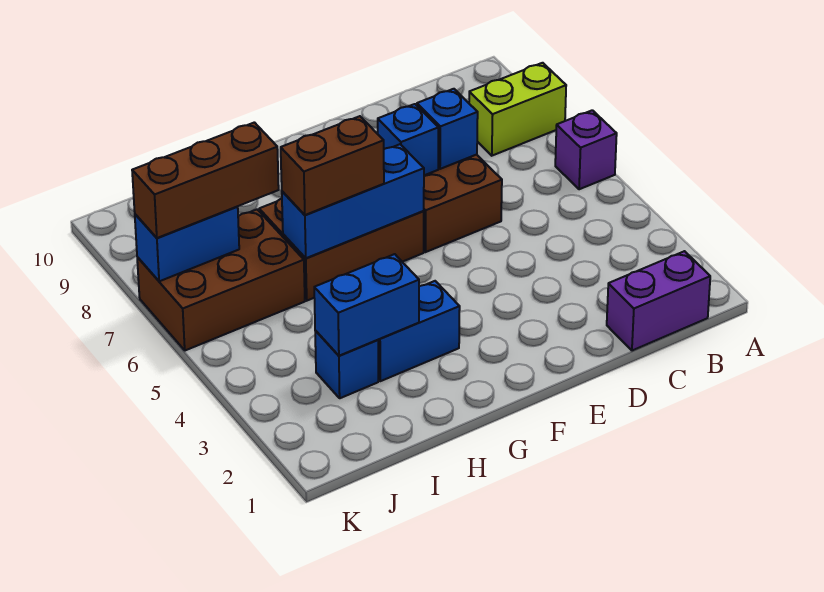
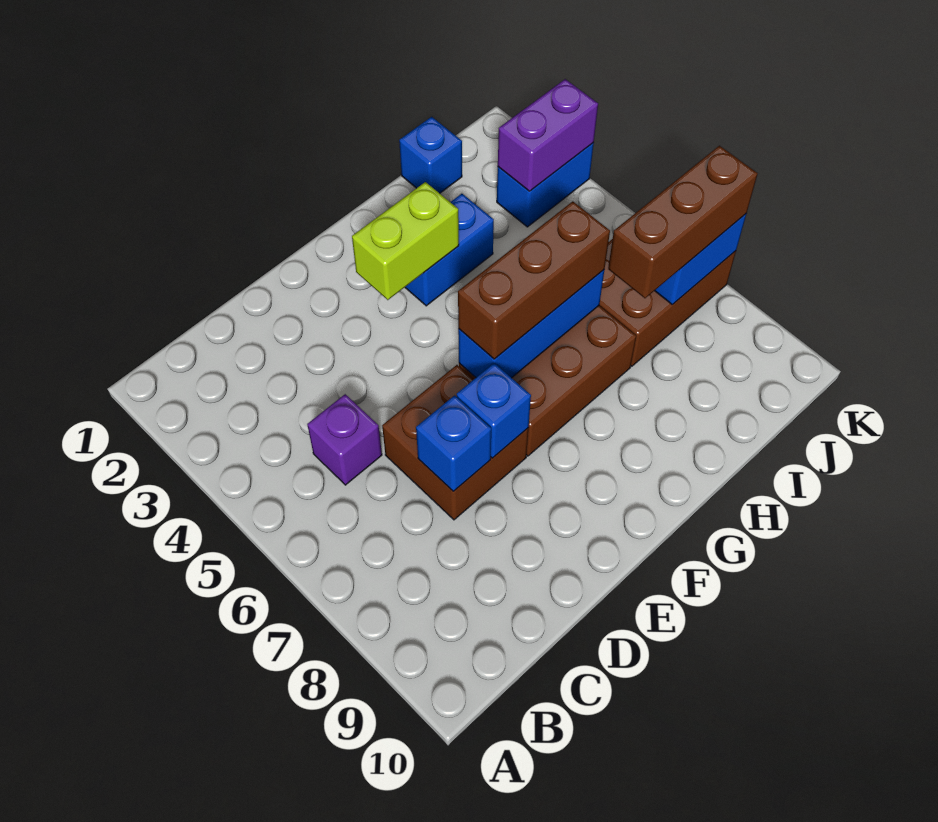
purple 1x1 brick [555,110,617,189] -> purple 1x1 brick moved to [307,394,382,485]
lime 1x2 brick [469,63,566,156] -> lime 1x2 brick moved to [352,182,459,300]
purple 1x2 brick [607,251,710,351] -> purple 1x2 brick moved to [498,79,598,191]
brown 1x2 brick [281,116,384,215] -> brown 1x3 brick [458,201,610,359]
blue 1x2 brick [314,254,419,356] -> blue 1x2 brick moved to [497,143,594,227]
blue 1x1 brick [315,331,378,398] -> blue 1x1 brick moved to [399,117,462,193]

